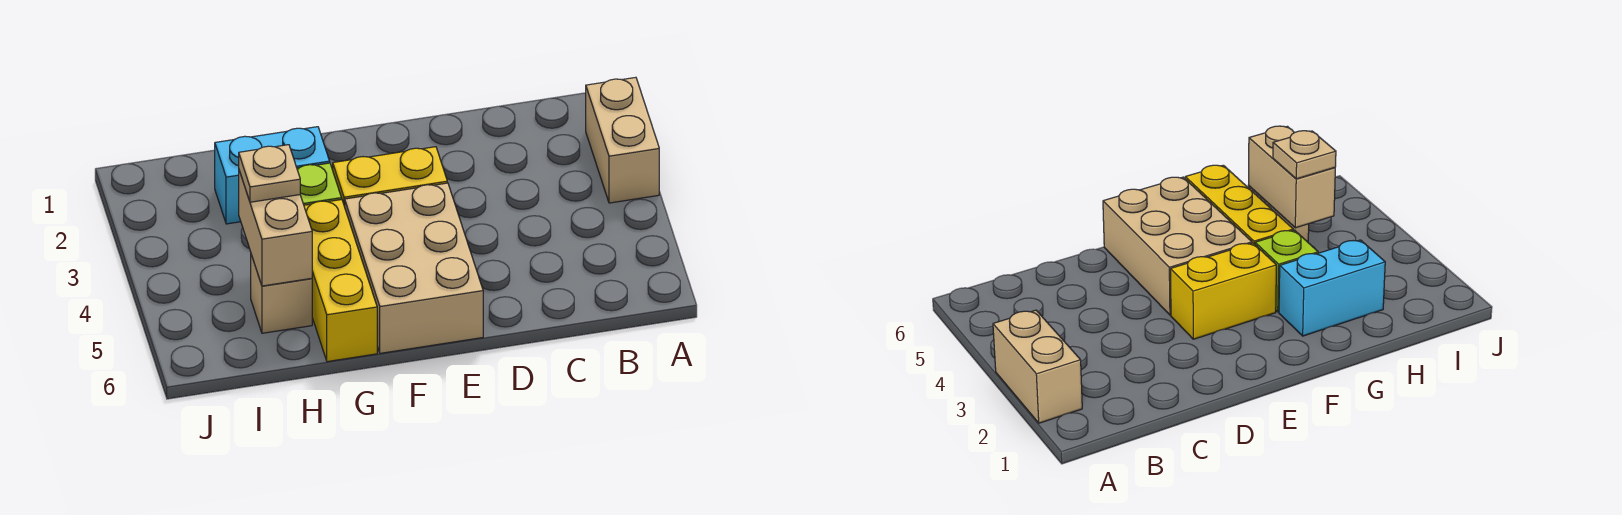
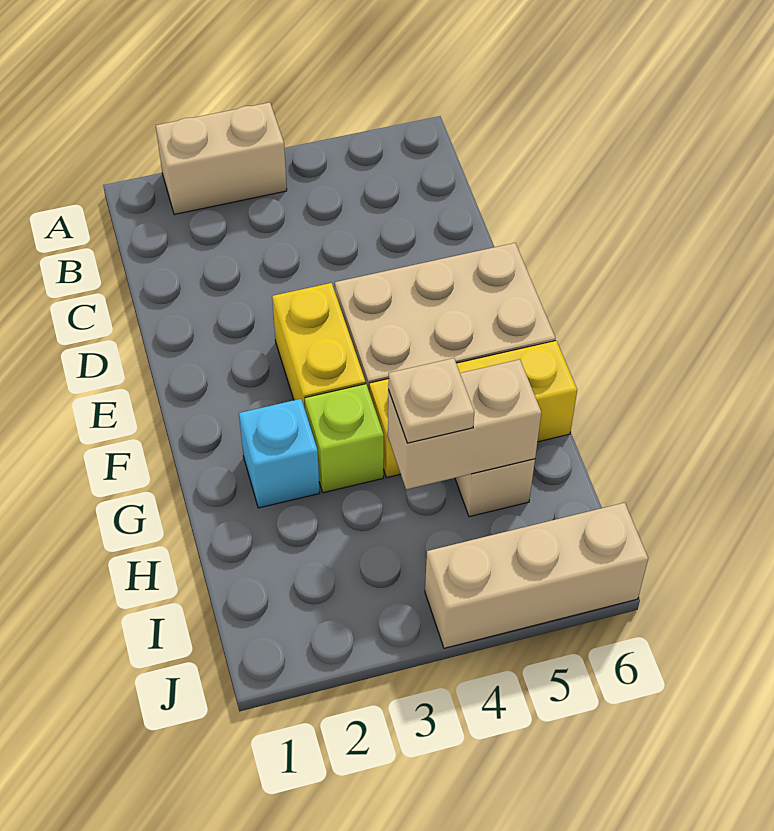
cyan 1x2 brick [215,127,330,224] -> cyan 1x1 brick [239,399,320,508]
none -> tan 1x3 brick [425,503,648,648]

